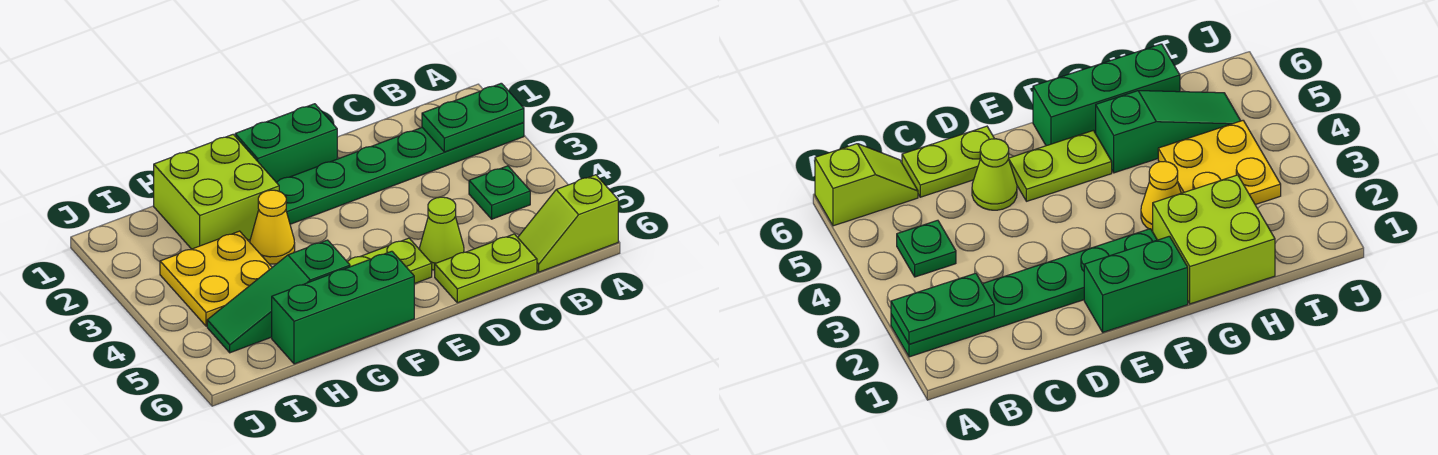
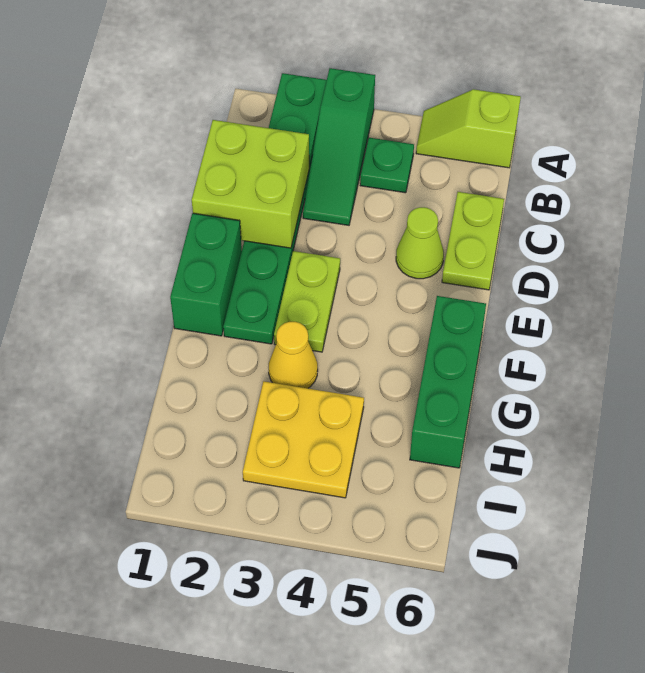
lime 1x2 slope [518,175,618,272] -> lime 1x2 slope turned to [416,89,521,168]
lime 1x2 plate [347,238,432,284] -> lime 1x2 plate moved to [274,251,340,352]
lime 2x2 brick [154,134,279,249] -> lime 2x2 brick moved to [192,120,309,248]
green 1x3 slope [207,240,350,353] -> green 1x3 slope moved to [303,68,375,225]

